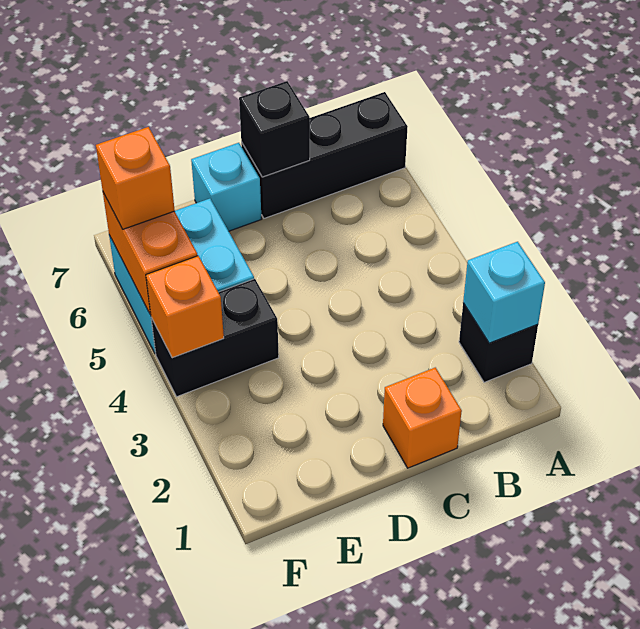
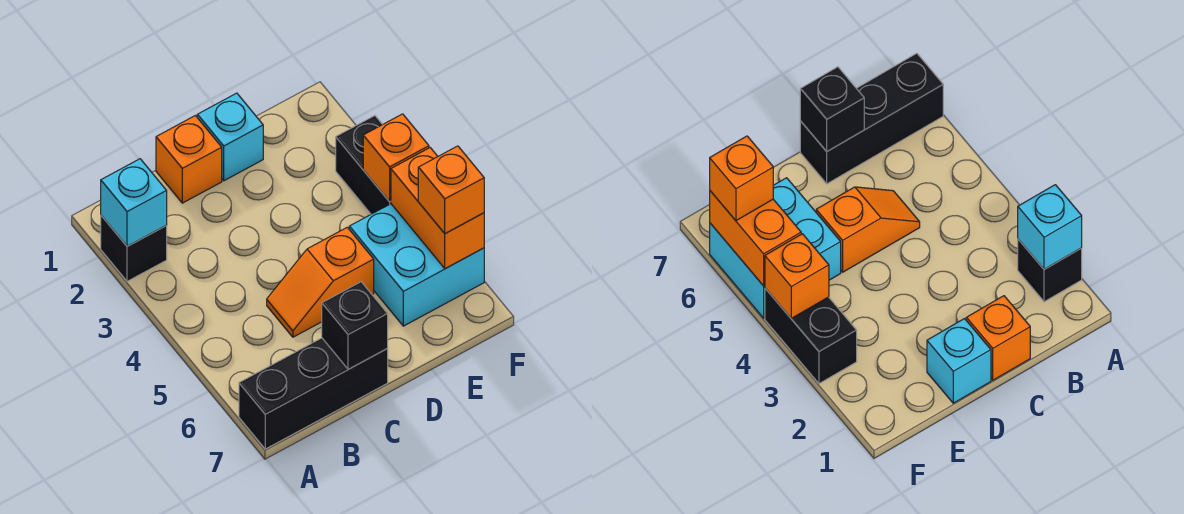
none -> orange 1x2 slope [267,227,374,337]
cyan 1x1 brick [191,143,261,231] -> cyan 1x1 brick moved to [197,93,263,181]
black 1x2 brick [151,279,279,397] -> black 1x2 brick turned to [336,116,391,214]

